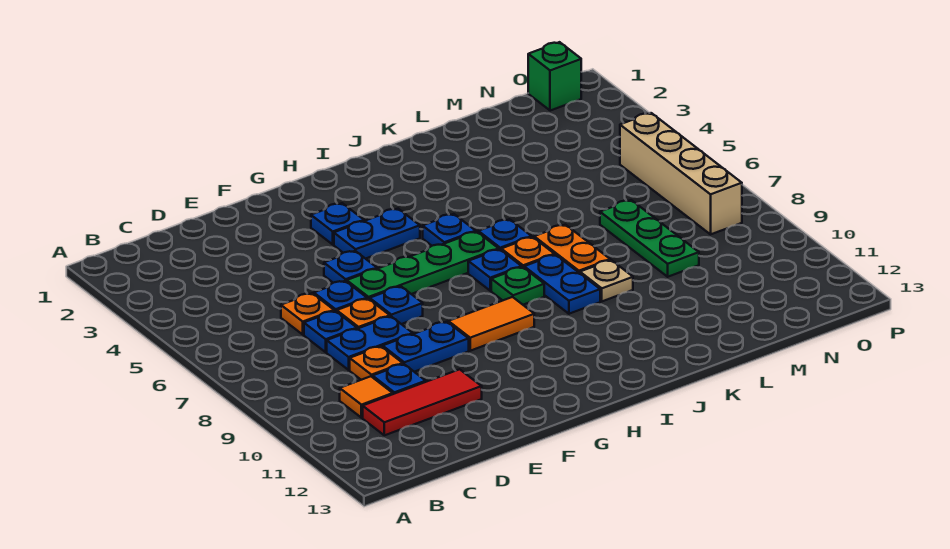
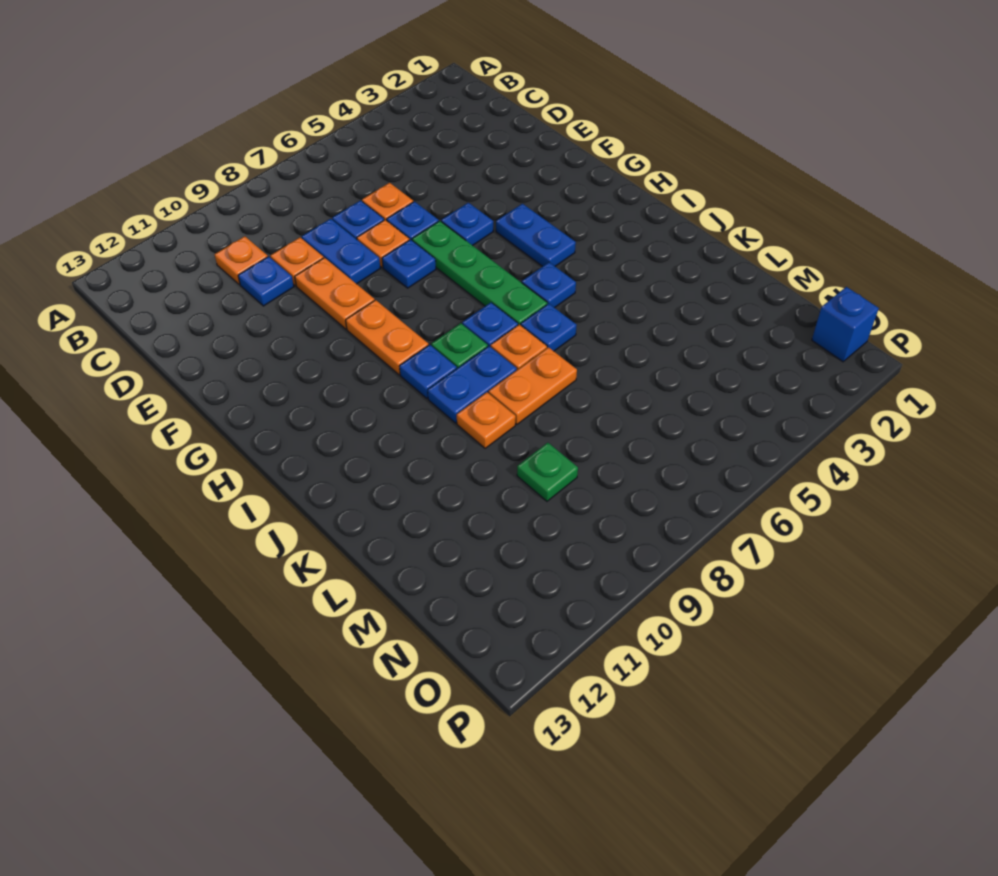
orange 1x1 tile [340,376,393,418] -> orange 1x1 plate [215,236,268,285]
red 1x3 tile [363,369,482,435] -> none
blue 1x2 plate [383,322,469,372] -> orange 1x2 plate [295,258,375,329]
blue 1x1 plate [311,203,364,244] -> blue 1x1 plate moved to [400,345,457,398]
orange 1x2 tile [448,297,534,351] -> orange 1x2 plate [346,300,429,375]
tan 1x1 plate [580,260,633,301] -> orange 1x1 plate [457,392,516,448]
green 1x3 plate [600,200,699,277] -> green 1x1 plate [517,443,578,501]
green 1x1 brick [528,42,581,111] -> blue 1x1 brick [812,287,879,362]
tan 1x4 brick [620,113,742,234] -> none

